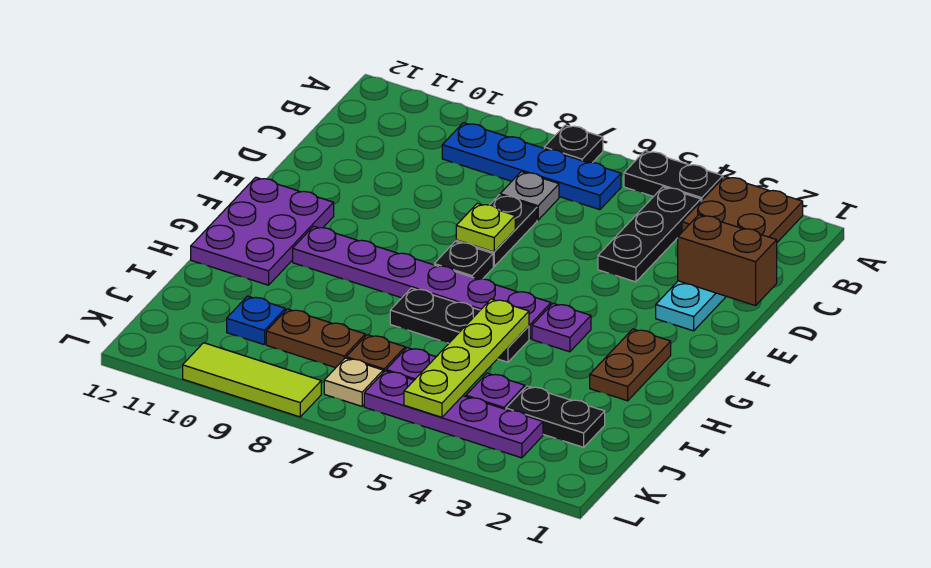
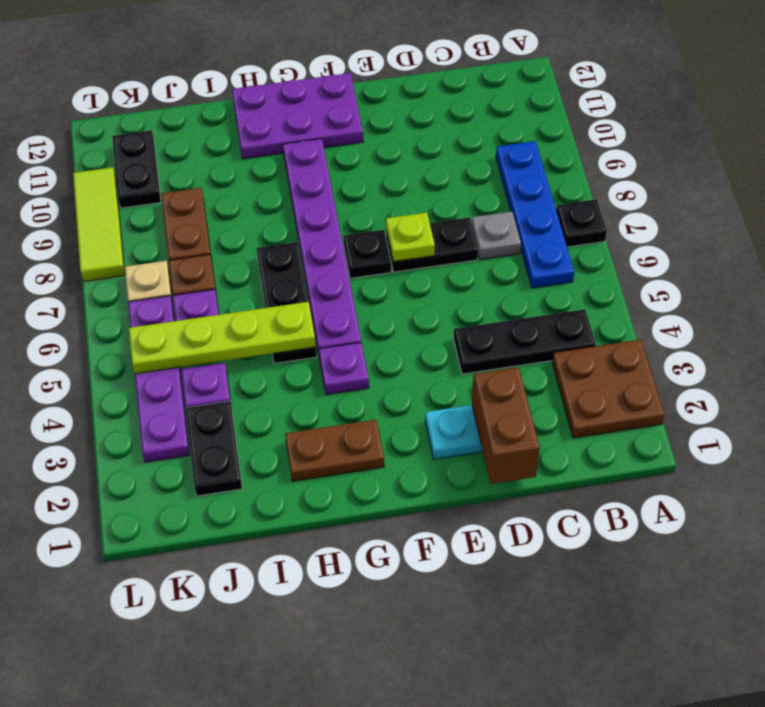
black 1x2 plate [624,151,723,201] -> black 1x2 plate moved to [112,130,161,208]
blue 1x1 plate [227,296,285,345] -> none

